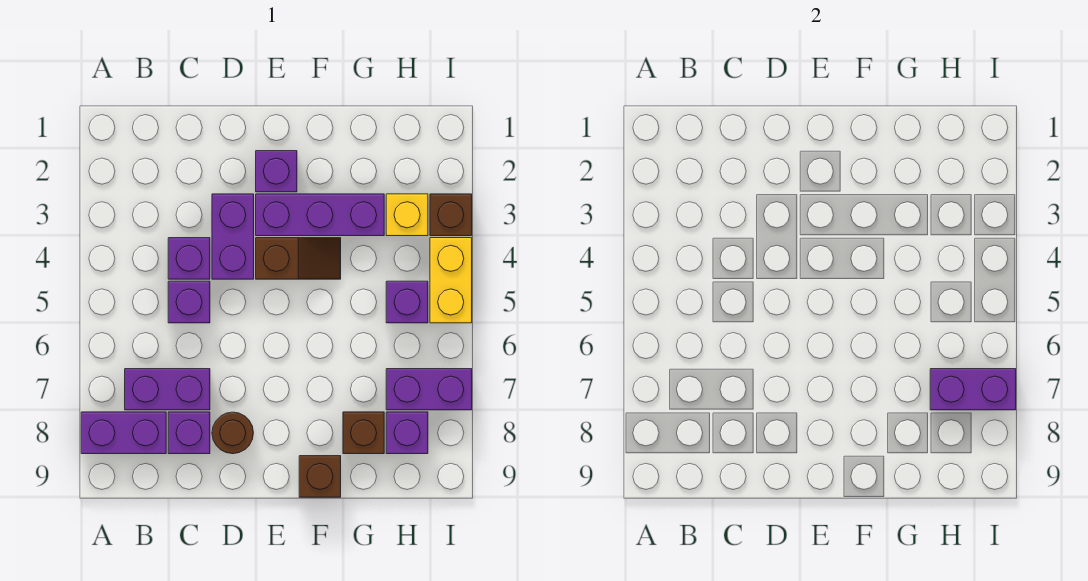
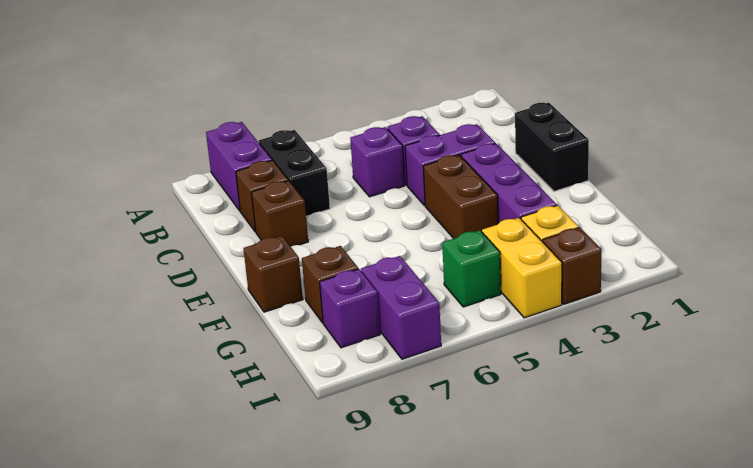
purple 1x2 brick [125,369,210,410] -> black 1x2 brick [259,130,330,216]
purple 1x1 brick [168,412,210,454] -> brown 1x1 brick [236,160,288,232]
none -> black 1x2 brick [515,103,589,191]
brown 1x1 round brick [212,412,253,454] -> brown 1x1 brick [251,181,308,247]
purple 1x1 brick [256,151,297,192] -> none
brown 1x2 slope [256,238,341,279] -> brown 1x2 brick [423,155,498,239]
purple 1x1 brick [386,281,428,323] -> green 1x1 brick [442,230,501,307]
purple 1x2 brick [930,369,1016,410] -> none
yellow 1x2 brick [430,238,472,323] -> yellow 1x2 brick turned to [482,218,562,318]

